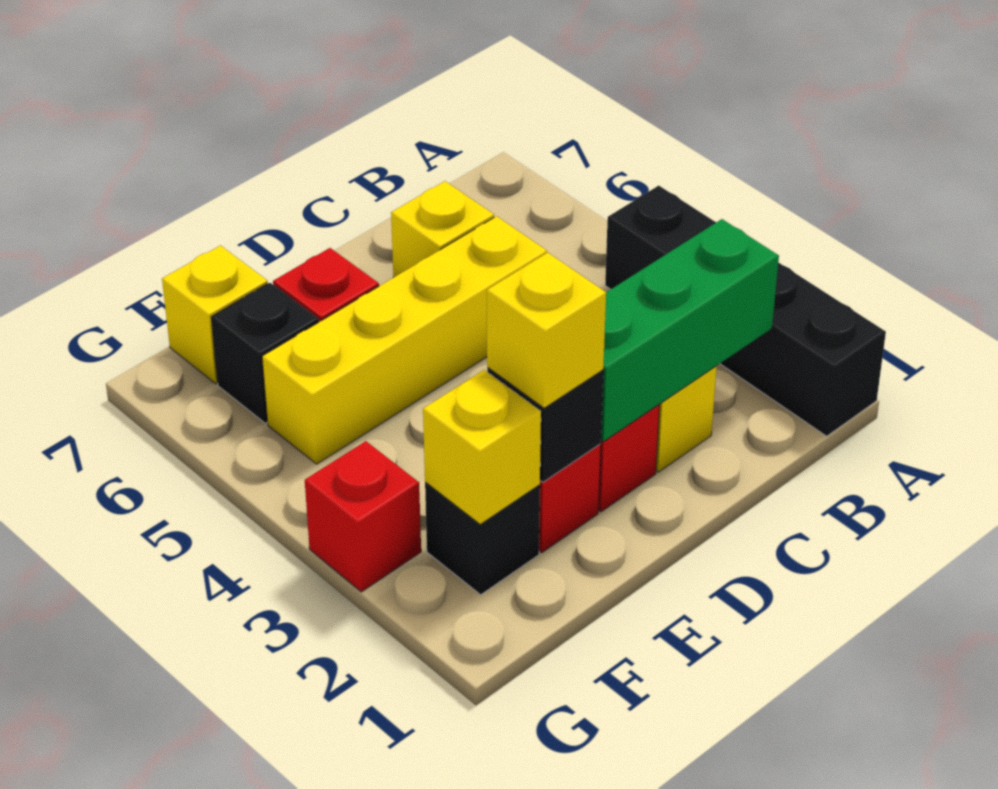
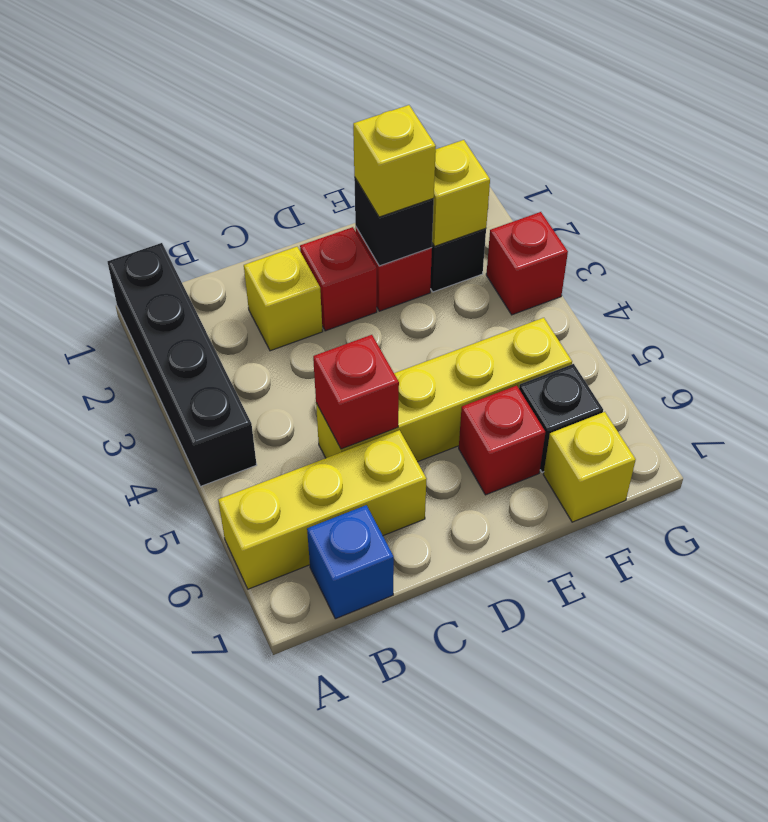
green 1x3 brick [601,219,779,441] -> none
none -> blue 1x1 brick [307,505,394,619]
none -> red 1x1 brick [313,335,399,449]
yellow 1x1 brick [391,181,494,278] -> yellow 1x3 brick [218,430,426,589]

